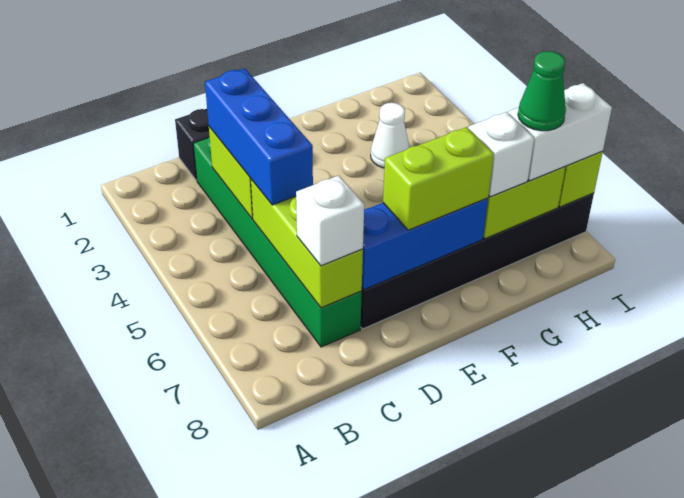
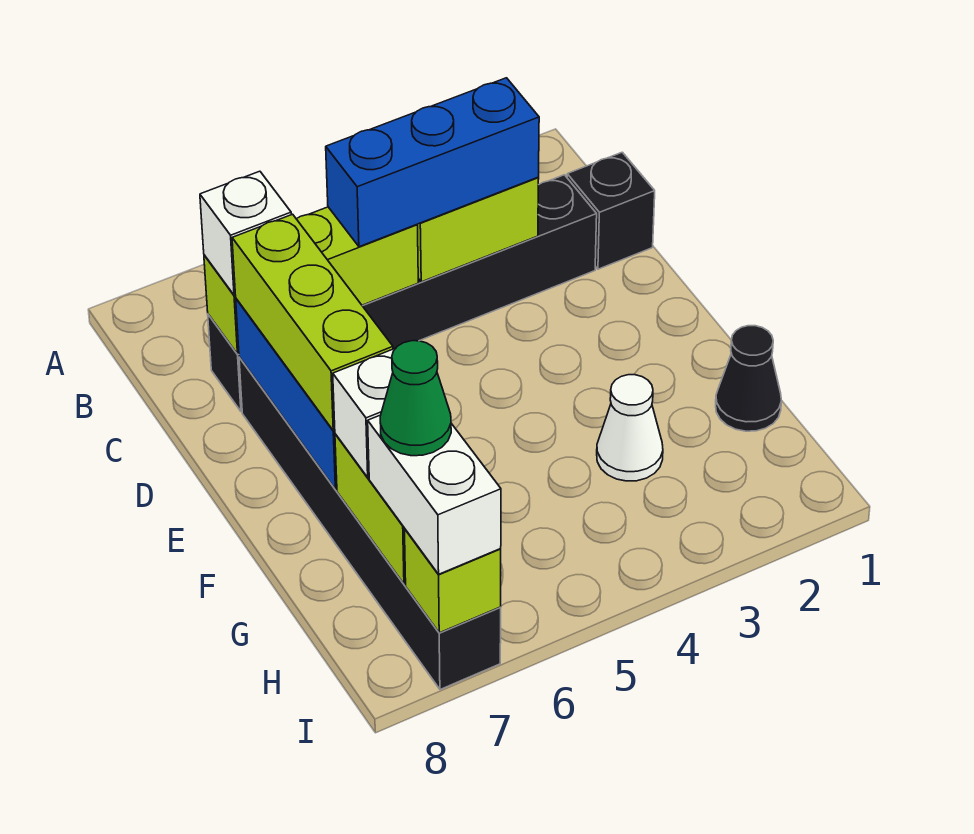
green 1x6 brick [193,137,362,347] -> black 1x6 brick [208,175,597,412]
lime 1x2 brick [383,127,494,230] -> lime 1x3 brick [232,214,393,431]
none -> black 1x1 cone [716,326,782,431]

